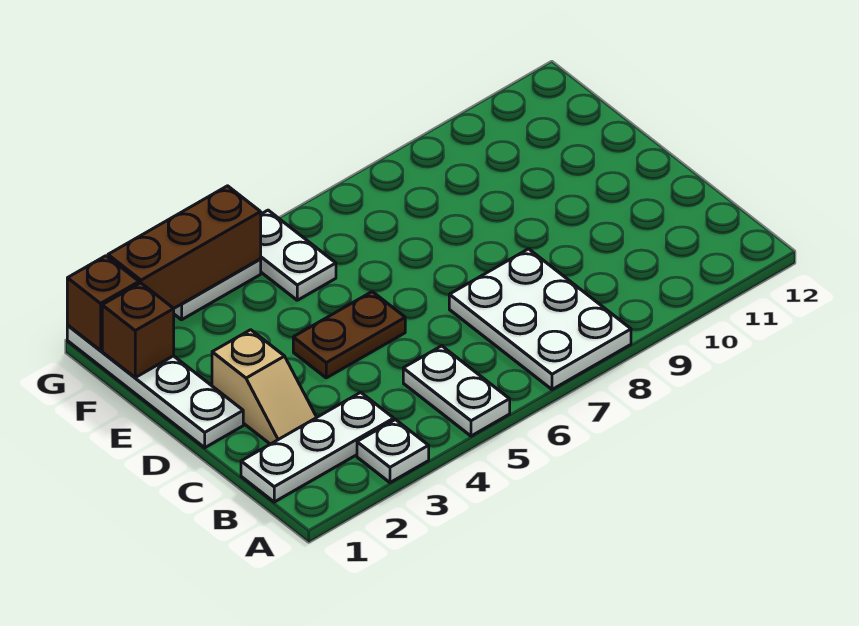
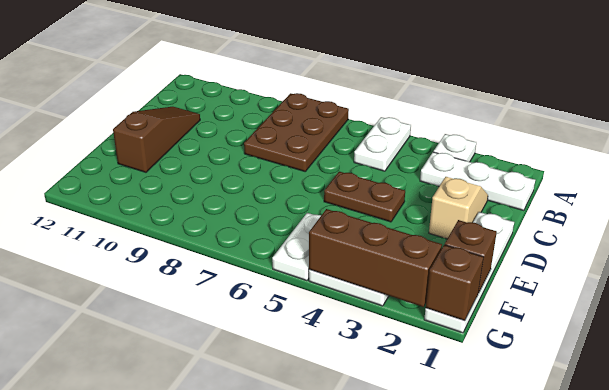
white 2x3 plate [449,249,631,389] -> brown 2x3 plate [244,93,349,171]
none -> brown 1x3 slope [113,107,200,172]

